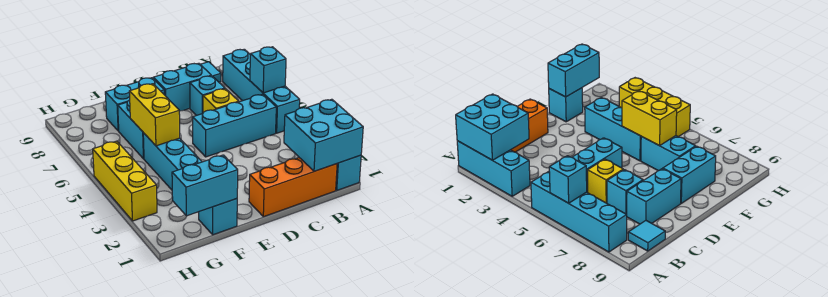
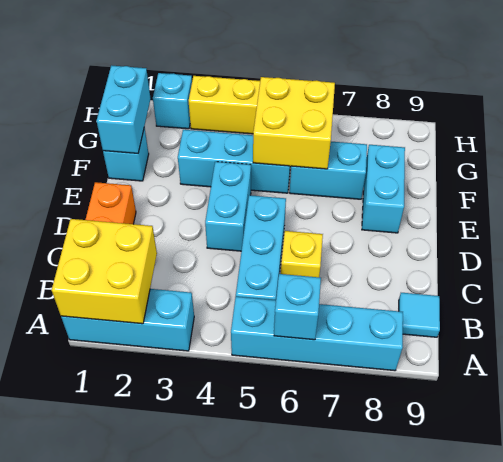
cyan 2x2 brick [284,99,363,171] -> yellow 2x2 brick [52,219,157,324]
cyan 1x1 brick [190,76,225,116] -> cyan 1x1 brick moved to [153,73,192,129]
cyan 1x2 brick [153,63,211,111] -> cyan 1x2 brick moved to [205,162,251,251]
yellow 1x2 brick [129,84,180,146] -> yellow 2x2 brick [253,77,335,169]

